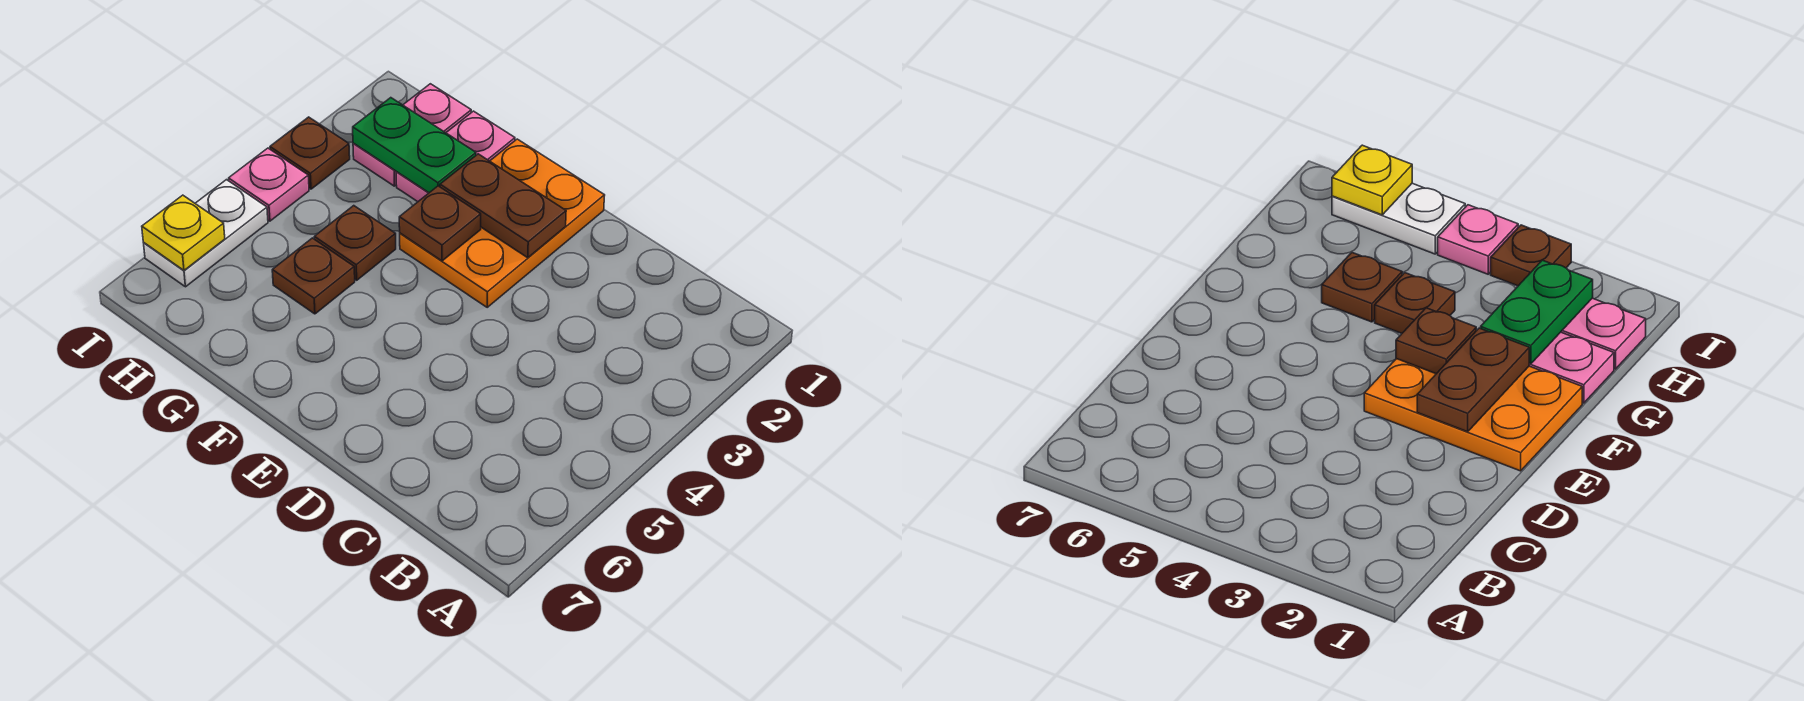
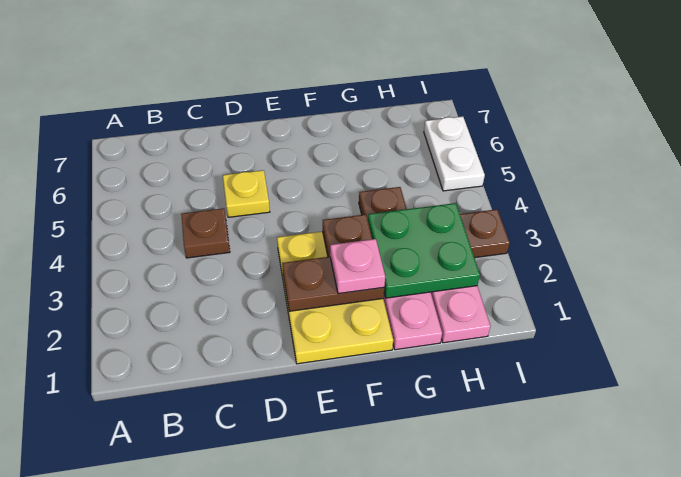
orange 2x3 plate [400,139,605,307] -> yellow 2x3 plate [277,231,393,364]
green 1x2 plate [353,98,476,193] -> green 2x2 plate [368,203,480,298]
brown 1x1 plate [272,238,355,314] -> brown 1x1 plate moved to [181,208,230,258]
pink 1x1 plate [229,148,309,221] -> pink 1x1 plate moved to [330,239,385,294]
yellow 1x1 plate [142,195,225,270] -> yellow 1x1 plate moved to [223,170,270,217]

